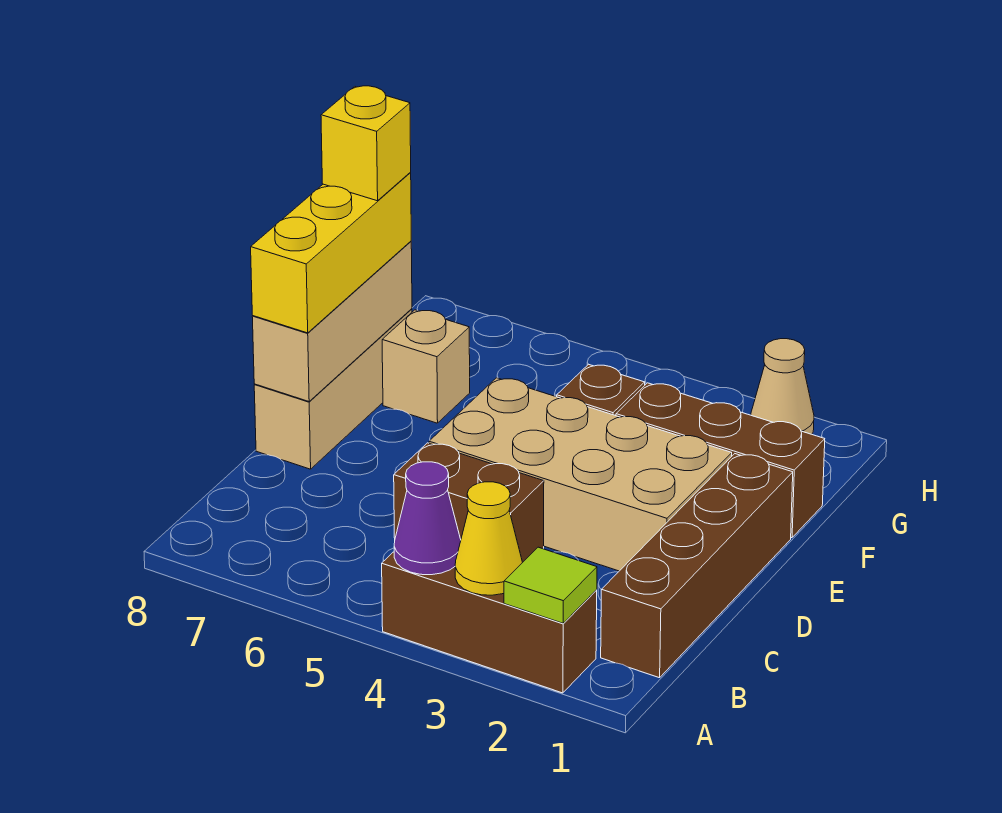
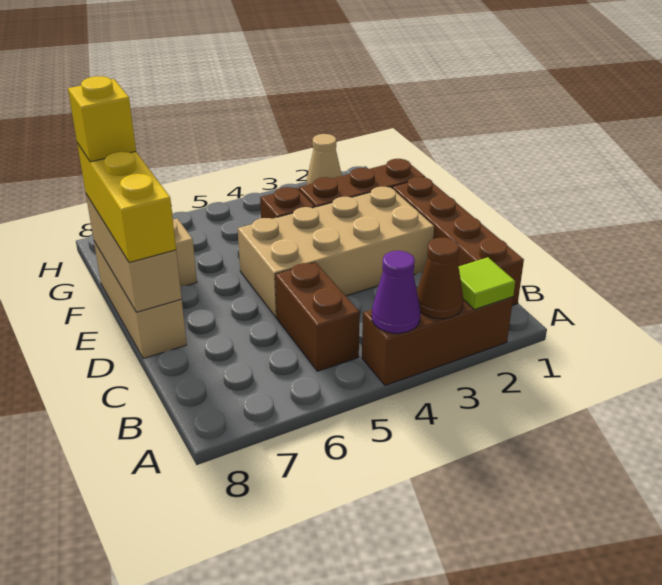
yellow 1x1 cone [455,482,523,595] -> brown 1x1 cone [417,238,463,319]
brown 1x2 brick [394,443,544,562] -> brown 1x2 brick turned to [275,262,360,371]

